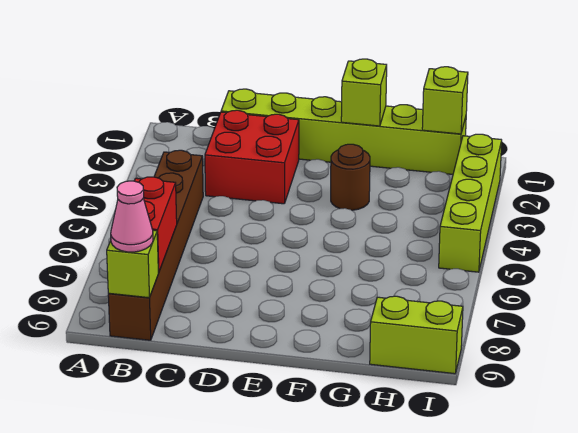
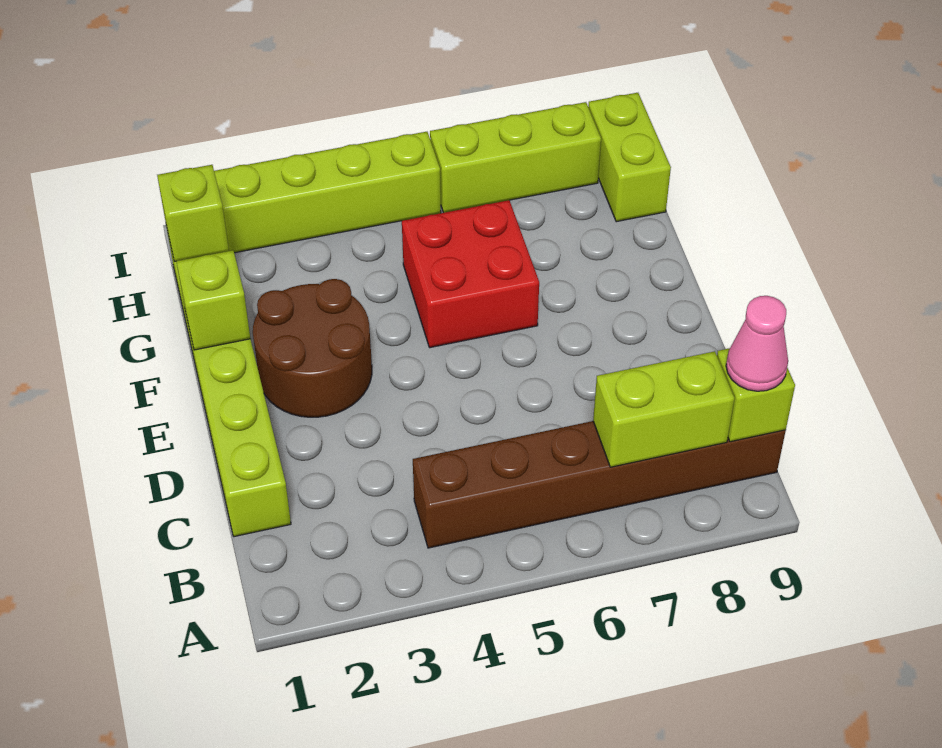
red 1x2 brick [134,177,177,272] -> lime 1x2 brick [593,351,734,467]
red 2x2 brick [205,110,299,204] -> red 2x2 brick moved to [402,200,539,348]
brown 1x1 round brick [331,144,370,210] -> brown 2x2 round brick [253,279,372,417]
none -> lime 1x3 brick [430,102,601,213]

